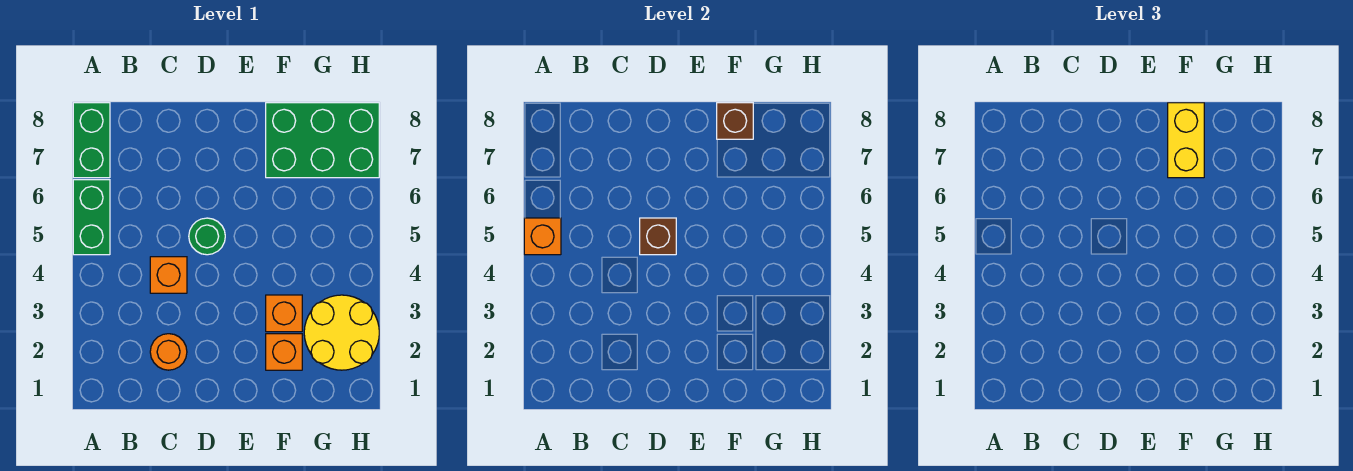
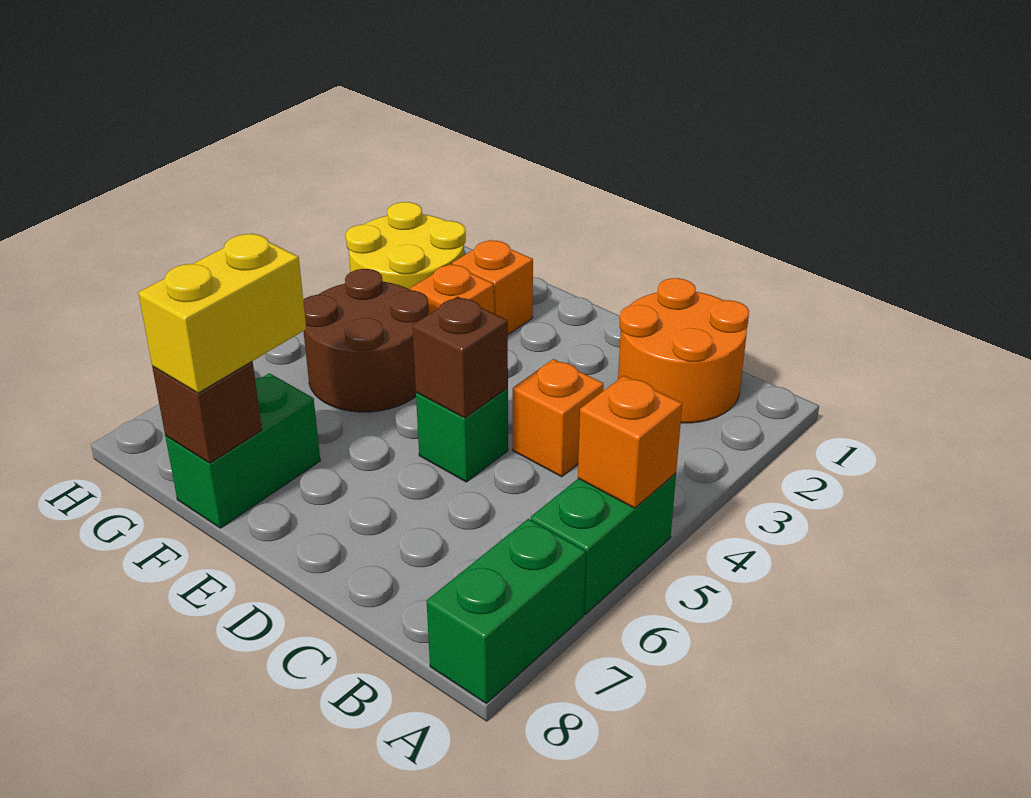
orange 1x1 round brick [150,334,187,370] -> orange 2x2 round brick [618,278,749,423]
green 1x1 round brick [189,218,225,255] -> green 1x1 brick [416,388,508,482]
none -> brown 2x2 round brick [303,269,429,412]
green 2x3 brick [266,103,379,178] -> green 1x2 brick [165,373,320,528]

